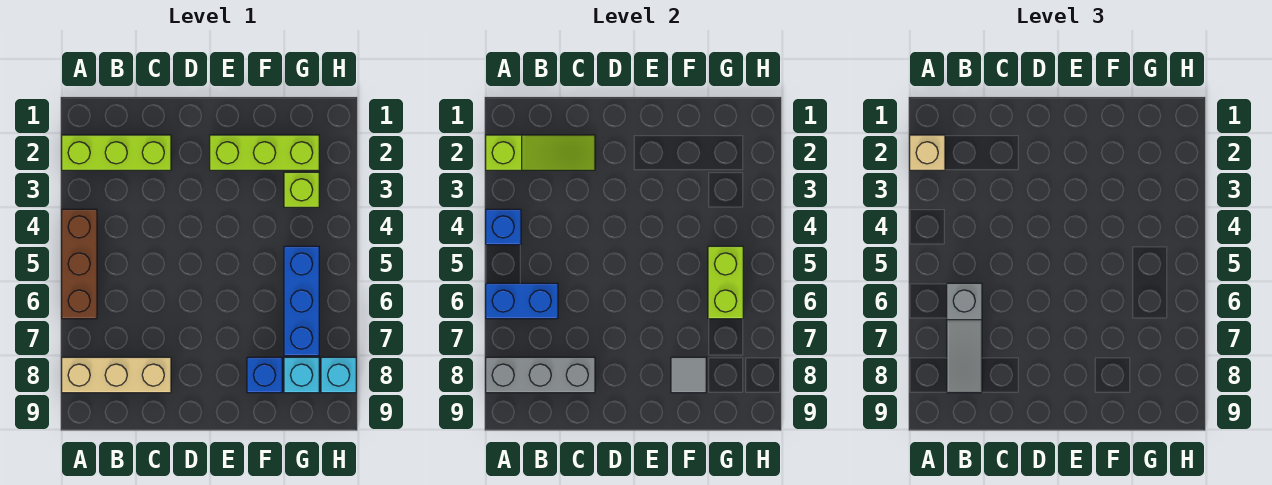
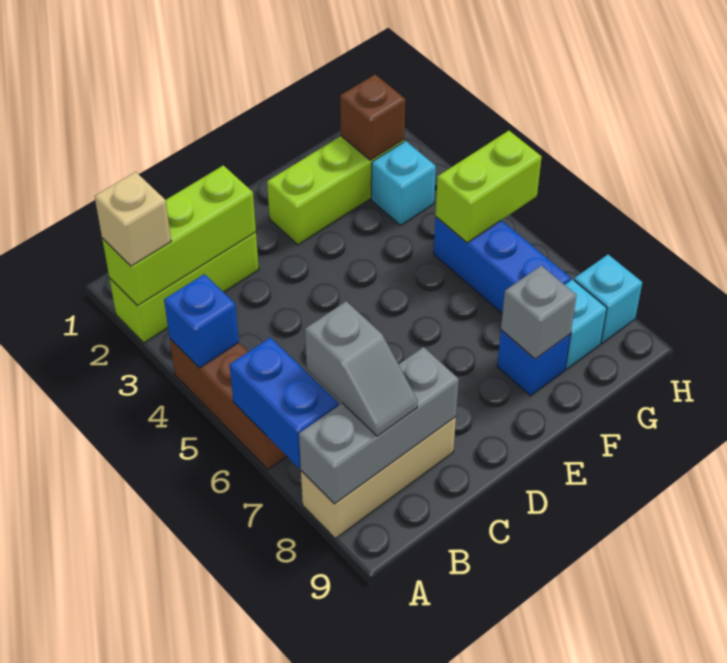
lime 1x3 slope [486,135,595,170] -> lime 1x3 brick [102,165,256,306]
blue 1x2 brick [486,283,558,319] -> blue 1x2 brick turned to [230,338,339,468]
grey 1x3 slope [947,283,982,393] -> grey 1x2 slope [305,301,418,436]
grey 1x1 tile [671,357,706,393] -> grey 1x1 brick [501,266,577,359]
none -> brown 1x1 brick [340,75,405,160]
lime 1x1 brick [284,172,319,207] -> cyan 1x1 brick [371,141,436,225]
lime 1x2 brick [708,246,743,319] -> lime 1x2 brick turned to [436,131,542,243]

